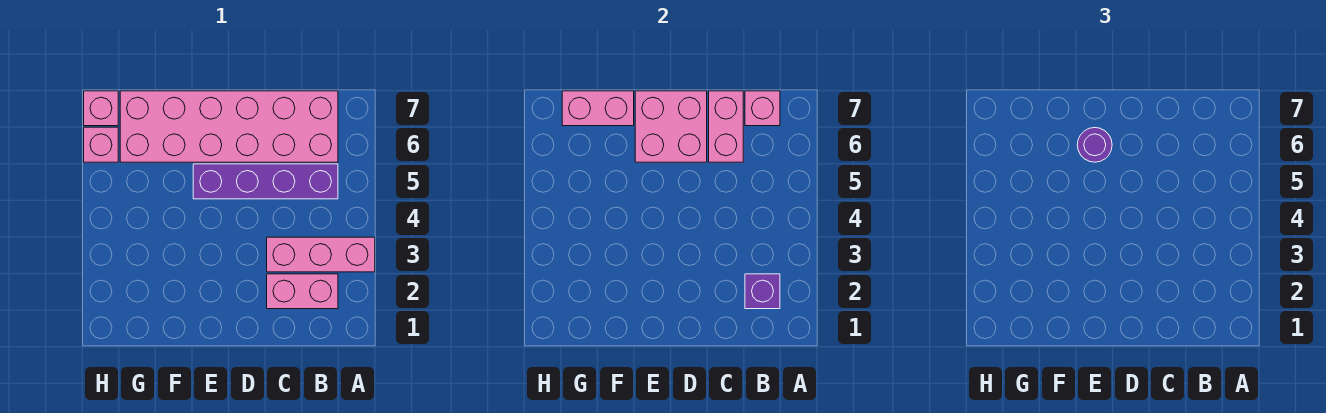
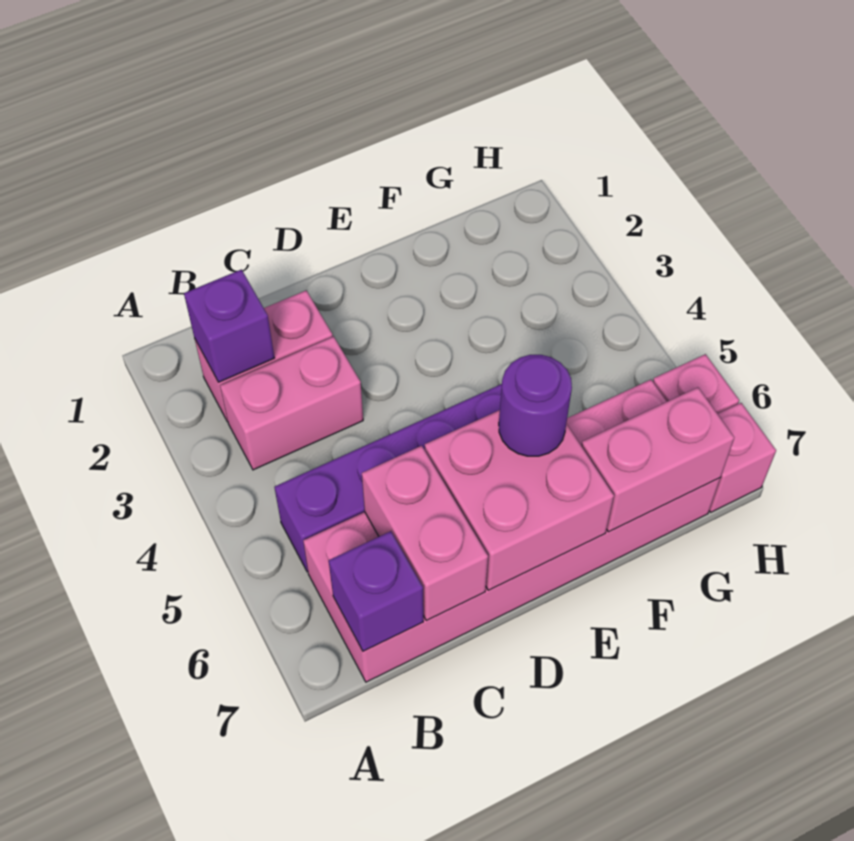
pink 1x3 brick [267,237,375,272] -> pink 1x2 brick [220,336,363,470]
pink 1x1 brick [745,91,780,126] -> purple 1x1 brick [329,531,423,651]

